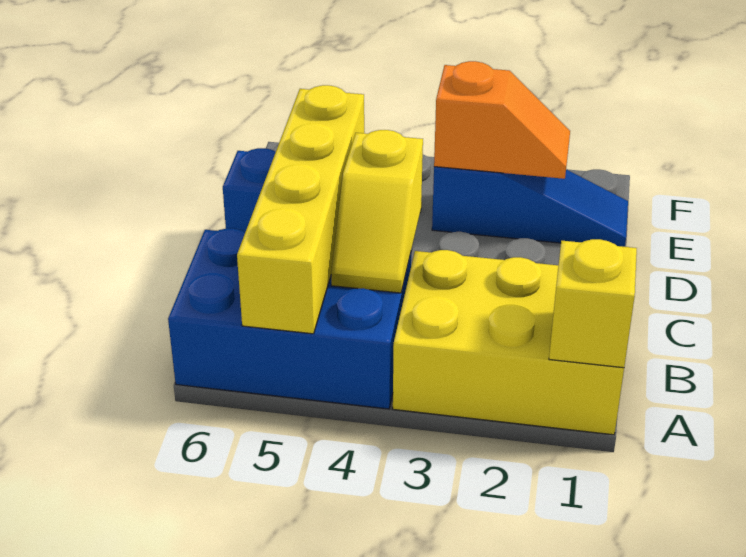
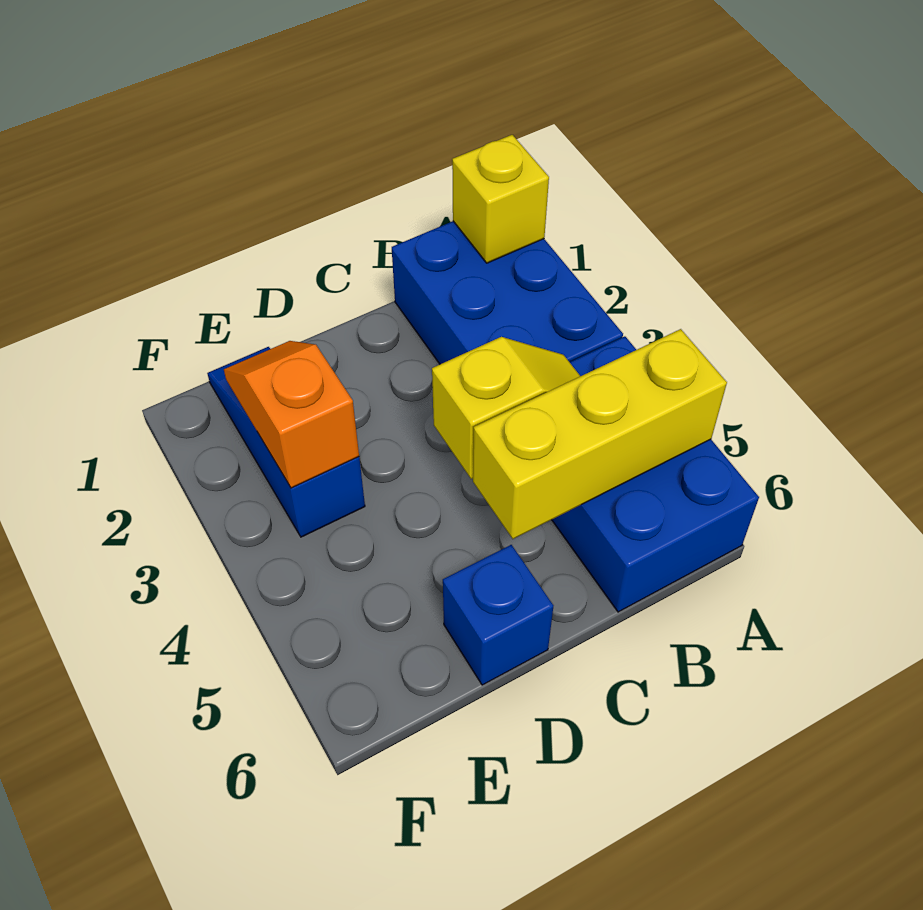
yellow 2x3 brick [393,250,624,435] -> blue 2x3 brick [392,221,623,364]
yellow 1x4 brick [237,85,364,334] -> yellow 1x3 brick [473,329,727,539]

